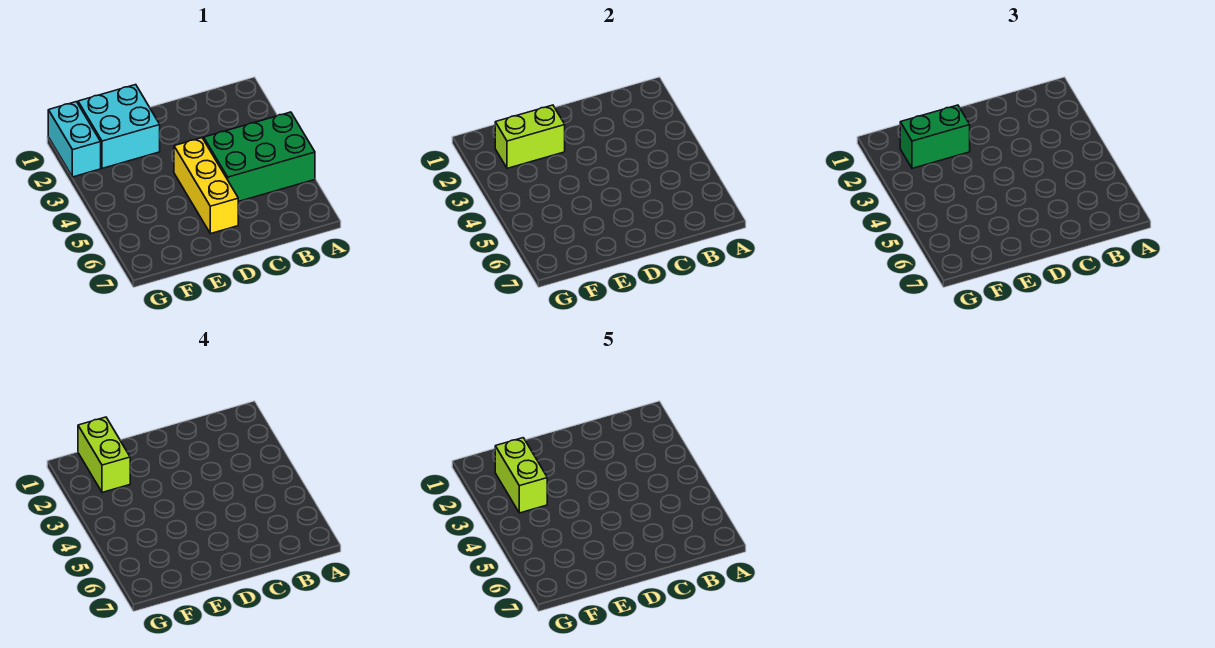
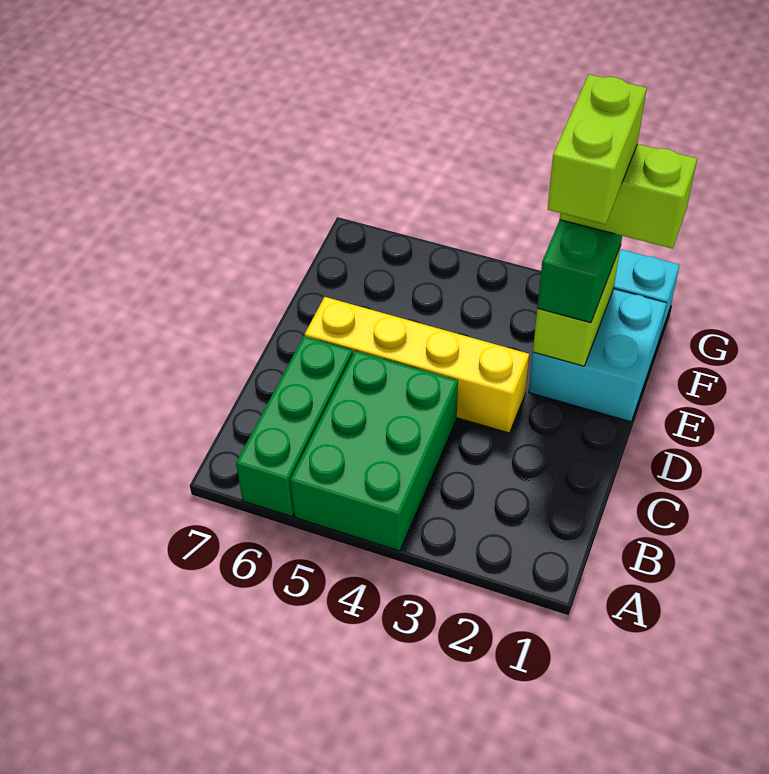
none -> green 1x3 brick [236,336,353,517]
yellow 1x3 brick [174,138,238,234] -> yellow 1x4 brick [305,297,529,433]
lime 1x2 brick [495,438,547,513] -> lime 1x2 brick turned to [548,74,647,224]

